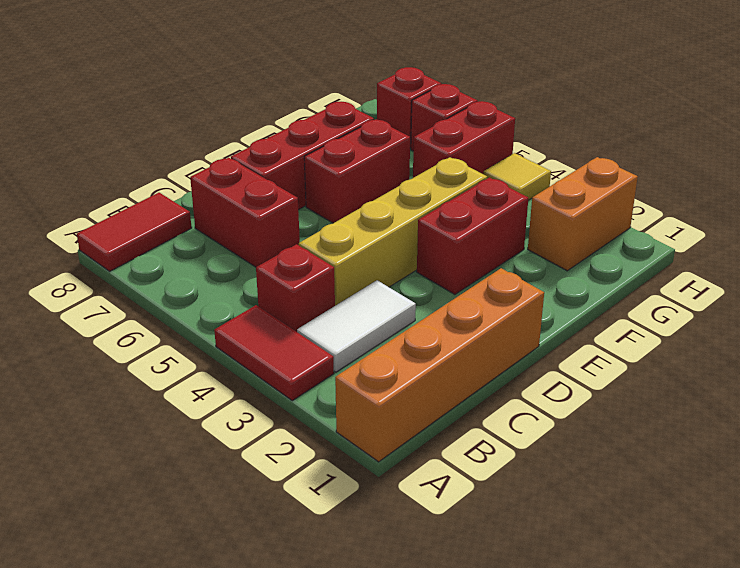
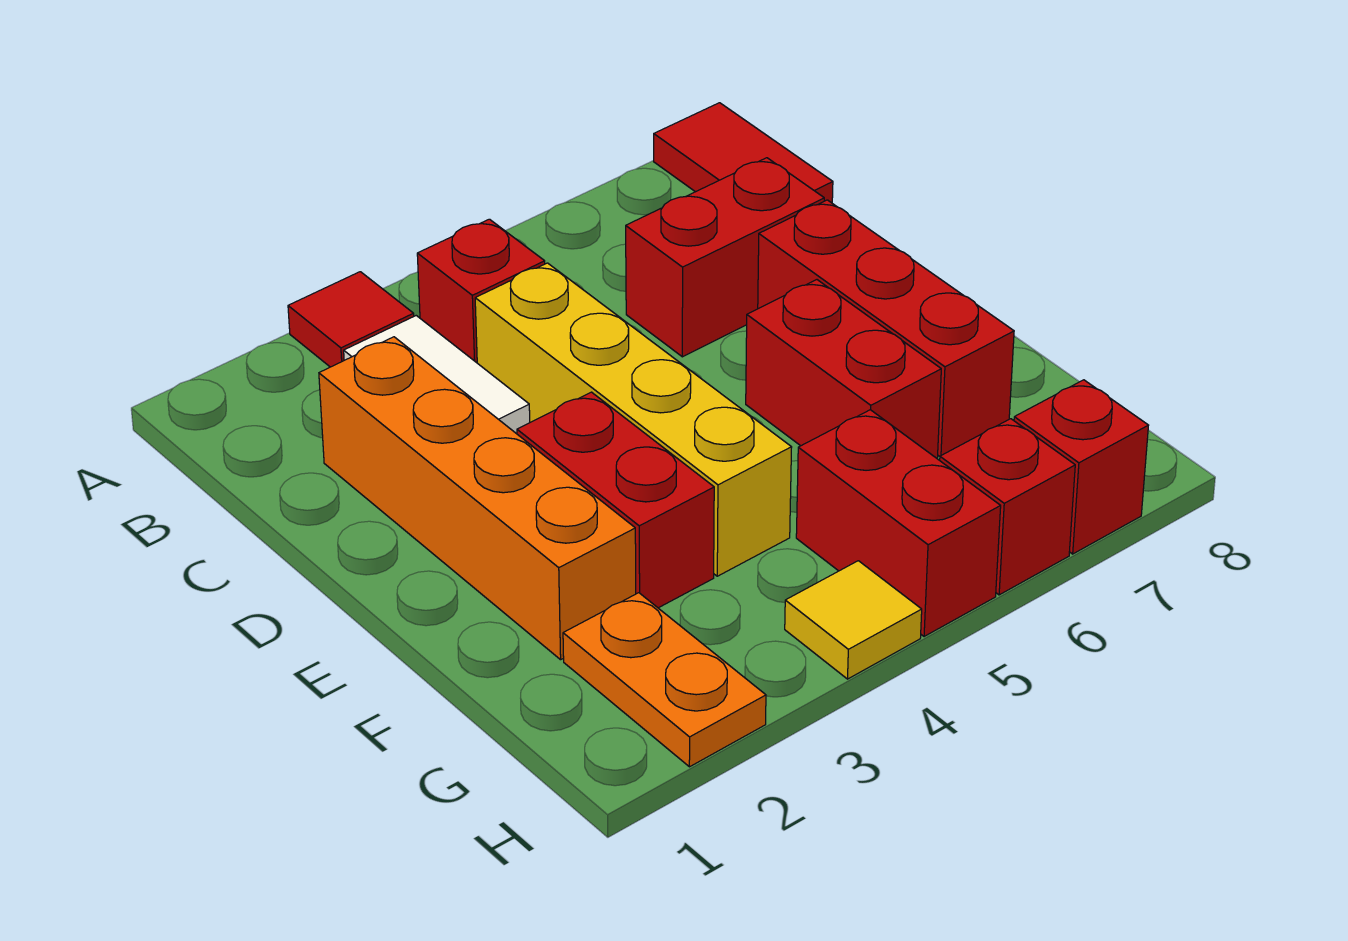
orange 1x4 brick [335,268,544,462] -> orange 1x4 brick moved to [319,337,636,660]
red 1x2 tile [214,305,334,401] -> red 1x1 tile [288,272,414,367]
orange 1x2 brick [528,157,638,271] -> orange 1x2 plate [563,593,766,767]

